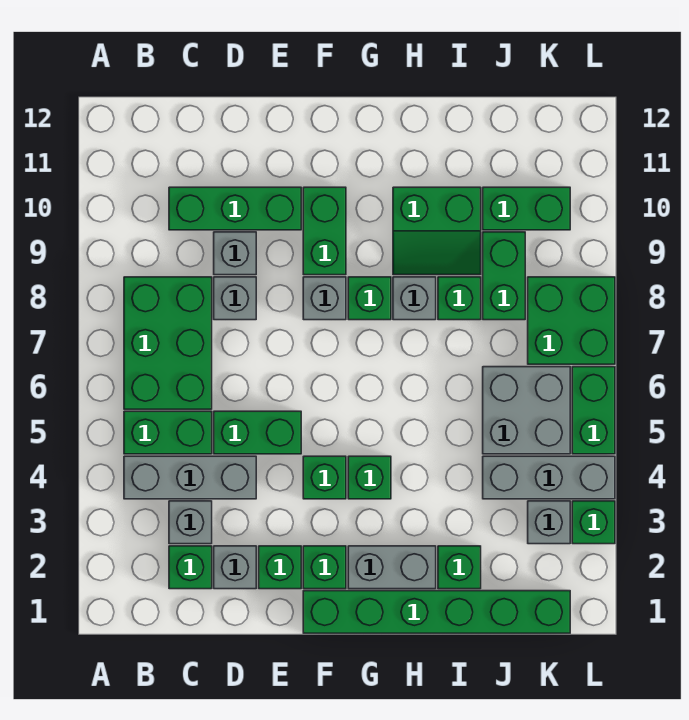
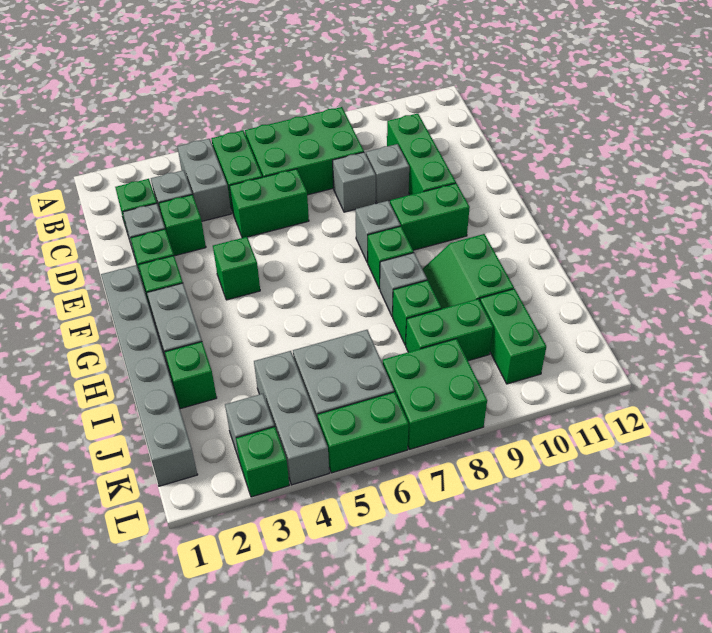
grey 1x3 brick [124,456,256,499] -> grey 1x2 brick [177,139,231,221]
green 1x2 brick [214,411,301,454] -> green 1x2 brick turned to [230,169,309,238]
green 1x6 brick [303,591,570,633] -> grey 1x6 brick [101,265,198,486]
green 1x1 brick [348,456,391,499] -> green 1x1 brick moved to [159,195,206,256]

